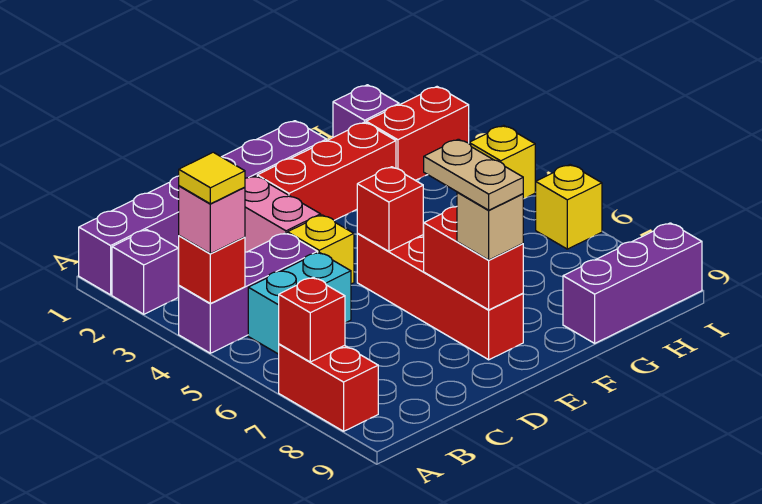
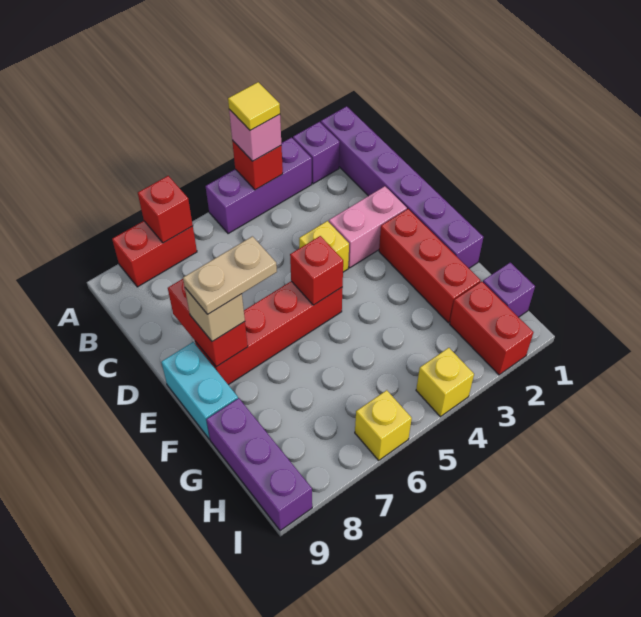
purple 1x3 brick [178,233,318,353] -> purple 1x3 brick turned to [206,138,312,234]
cyan 1x2 brick [248,252,351,354] -> cyan 1x2 brick moved to [161,342,238,439]
red 1x2 brick [424,207,523,310] -> red 1x2 brick turned to [168,279,248,367]

